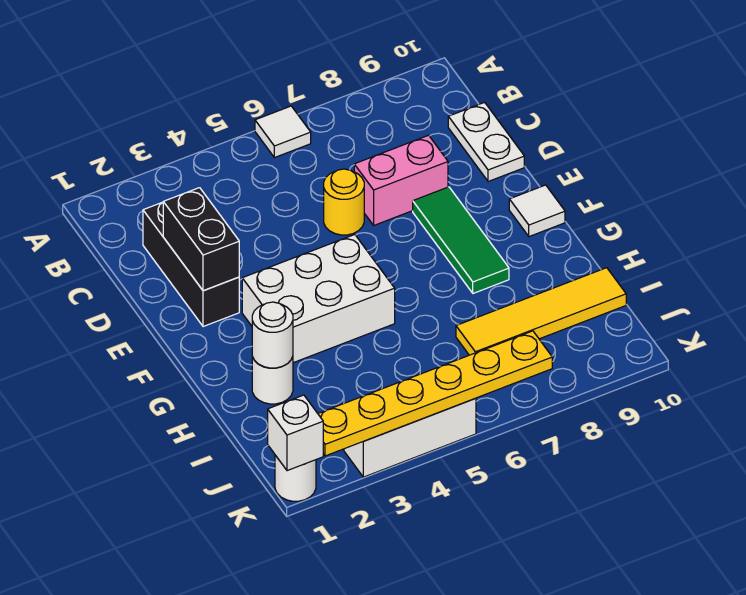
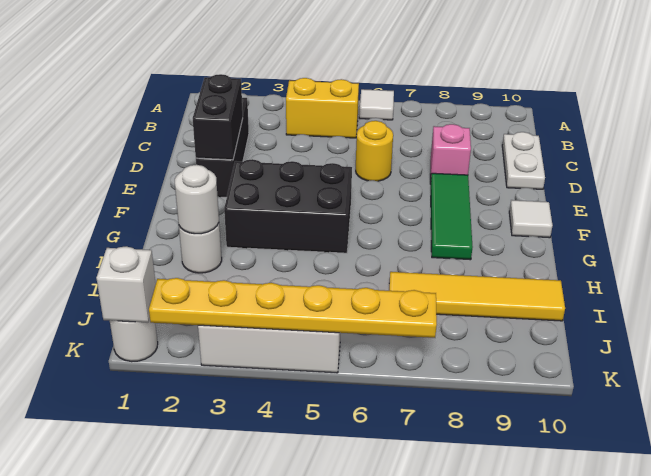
none -> yellow 1x2 brick [286,78,359,138]
pink 1x2 brick [354,135,448,225] -> pink 1x1 brick [430,124,471,184]
white 2x3 brick [242,235,395,363] -> black 2x3 brick [224,159,352,253]

